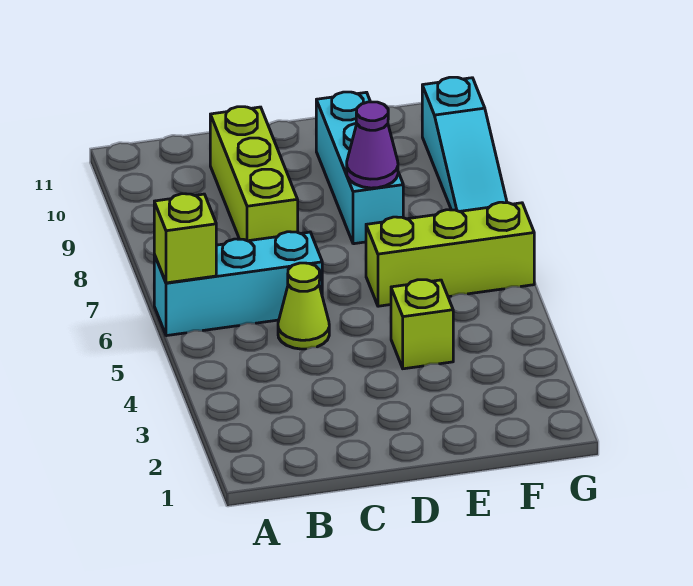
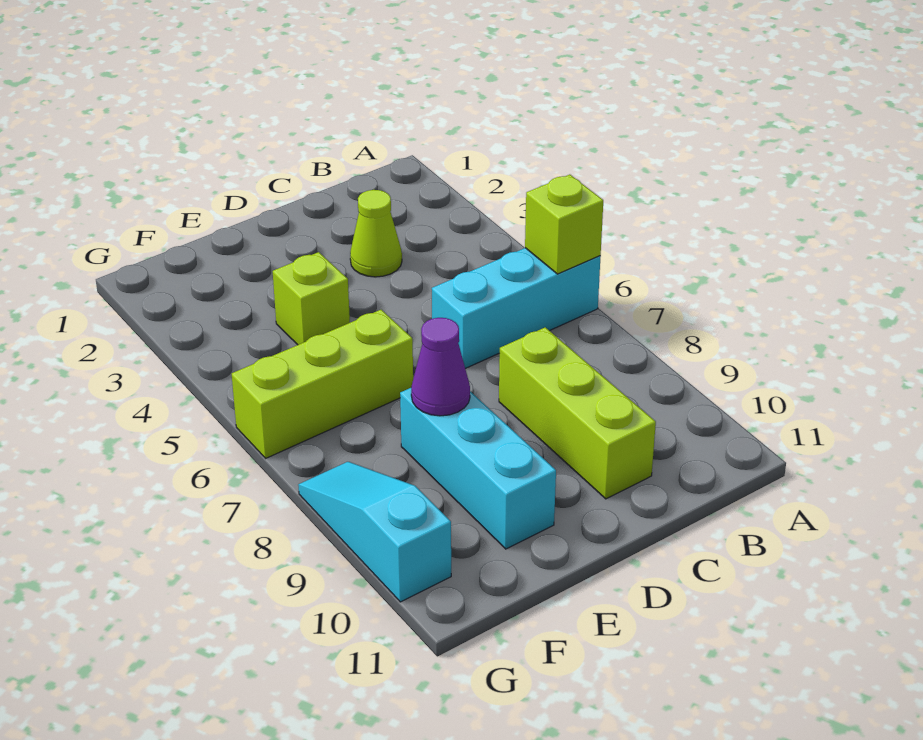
lime 1x1 cone [278,263,329,349] -> lime 1x1 cone moved to [350,190,402,277]

